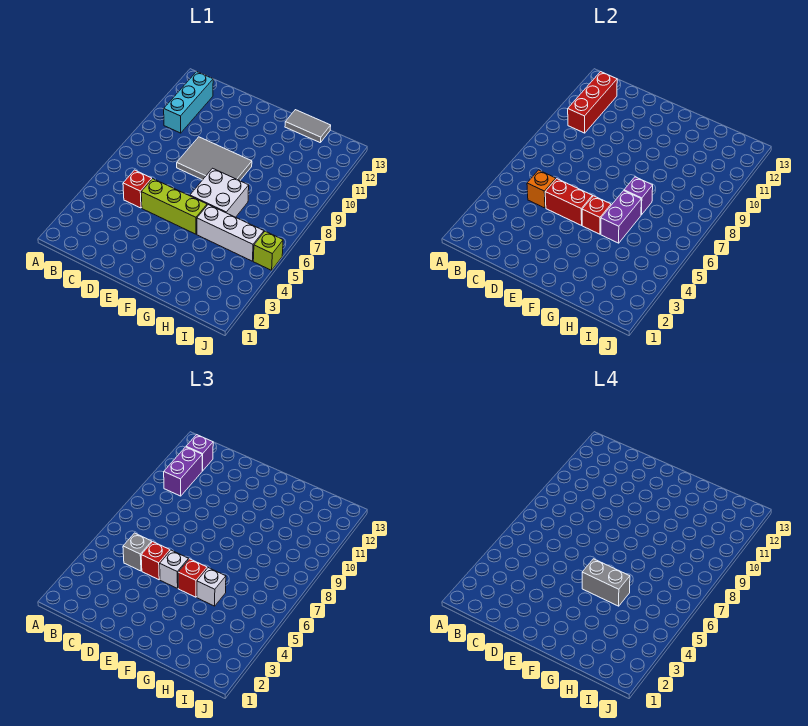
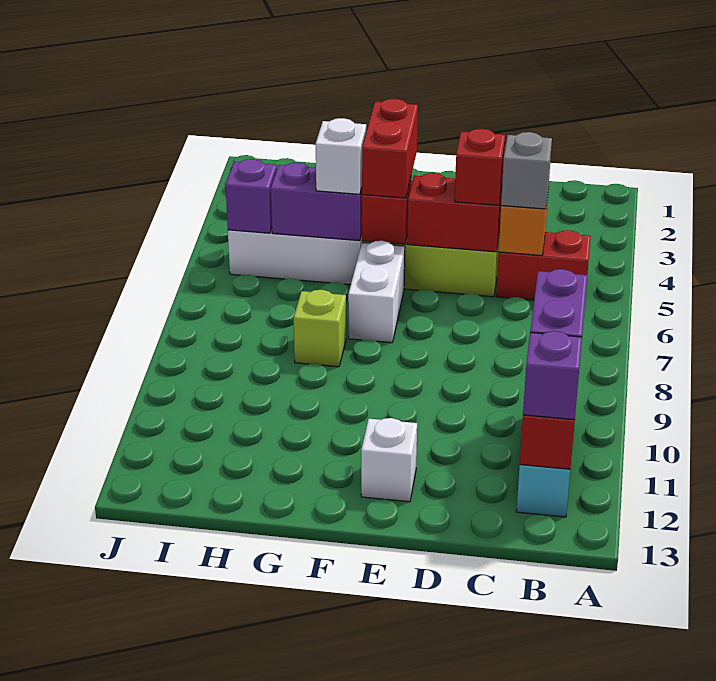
red 1x1 brick [123,170,152,208] -> red 1x2 brick [496,230,591,300]
grey 2x3 tile [177,137,252,181] -> none
white 1x1 brick [160,550,189,588] -> white 1x1 brick moved to [361,418,417,502]
red 1x1 brick [178,559,207,597] -> red 1x2 brick [362,99,418,198]
grey 1x2 brick [582,559,630,606] -> none
white 2x2 brick [190,168,249,217] -> white 1x2 brick [348,241,405,343]
purple 1x2 brick [601,191,641,243] -> purple 1x2 brick turned to [271,162,362,241]
purple 1x1 brick [624,177,653,215] -> purple 1x1 brick moved to [225,159,277,233]
grey 1x2 tile [285,110,331,142] -> none
lime 1x1 brick [253,231,283,270] -> lime 1x1 brick moved to [294,290,346,367]

